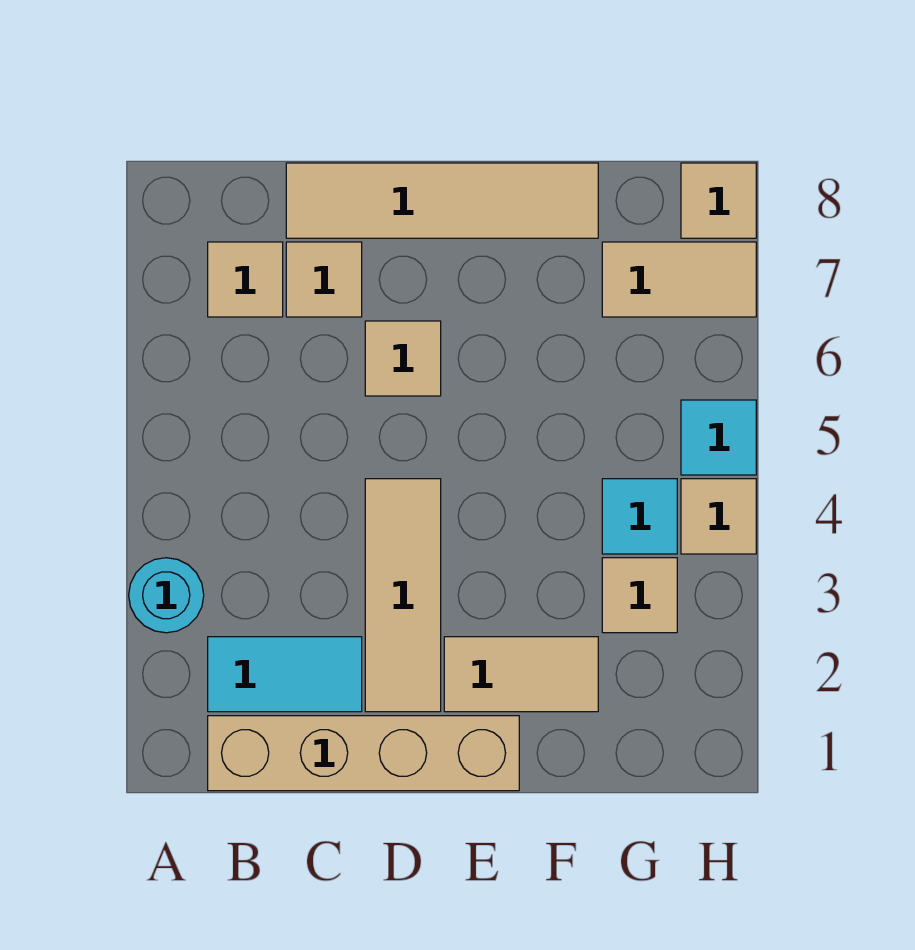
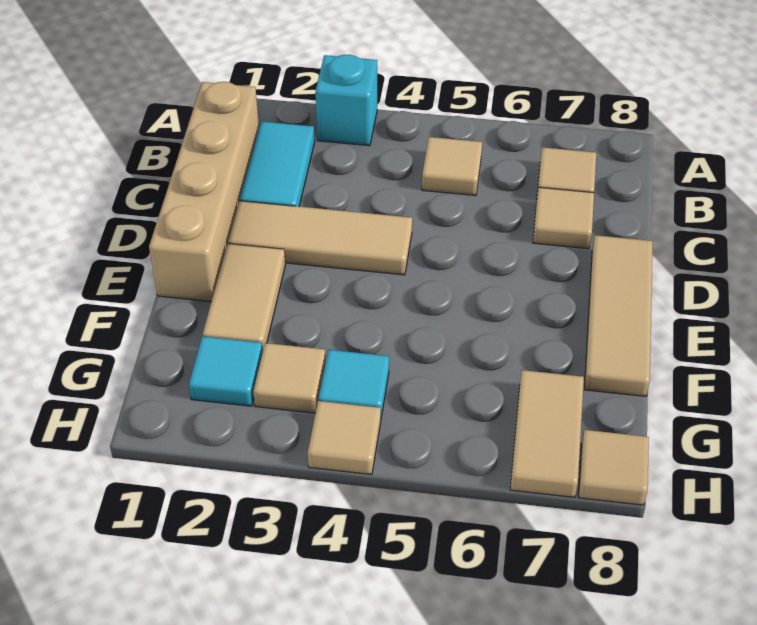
cyan 1x1 round brick [129,558,204,633] -> cyan 1x1 brick [316,55,377,146]
tan 1x4 tile [286,163,598,238] -> tan 1x3 tile [584,235,653,396]
tan 1x1 tile [365,321,441,396] -> tan 1x1 tile moved to [422,137,482,196]
cyan 1x1 tile [681,400,756,475] -> cyan 1x1 tile moved to [189,336,263,406]

